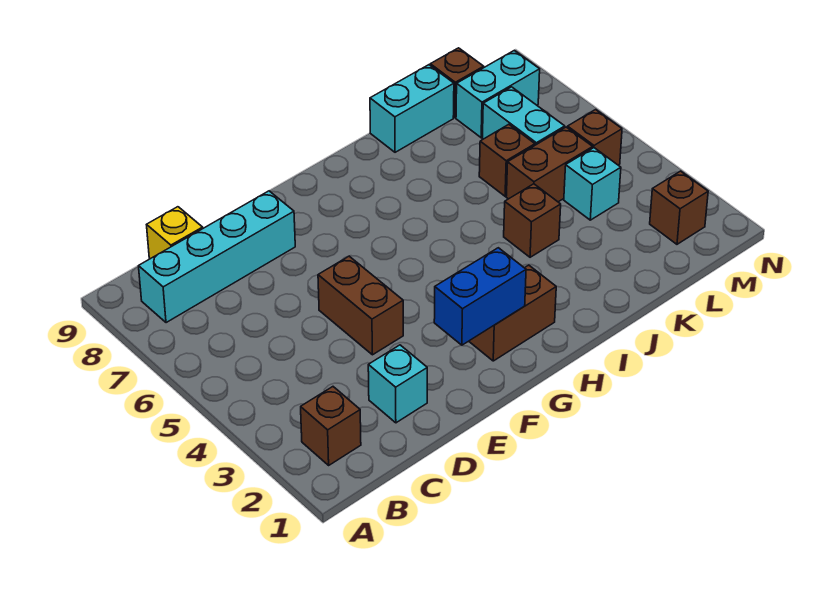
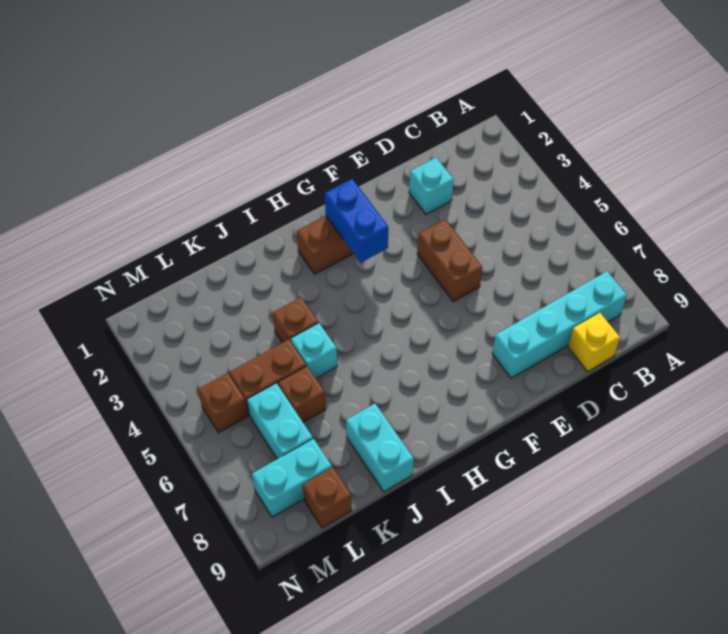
brown 1x1 brick [301,387,361,465] -> none
blue 1x2 brick [434,248,526,345] -> blue 1x2 brick turned to [325,179,388,263]
cyan 1x2 brick [370,65,454,152] -> cyan 1x2 brick turned to [346,404,414,492]
cyan 1x1 brick [564,148,621,220] -> cyan 1x1 brick moved to [291,323,337,378]
brown 1x1 brick [650,171,708,244] -> none

